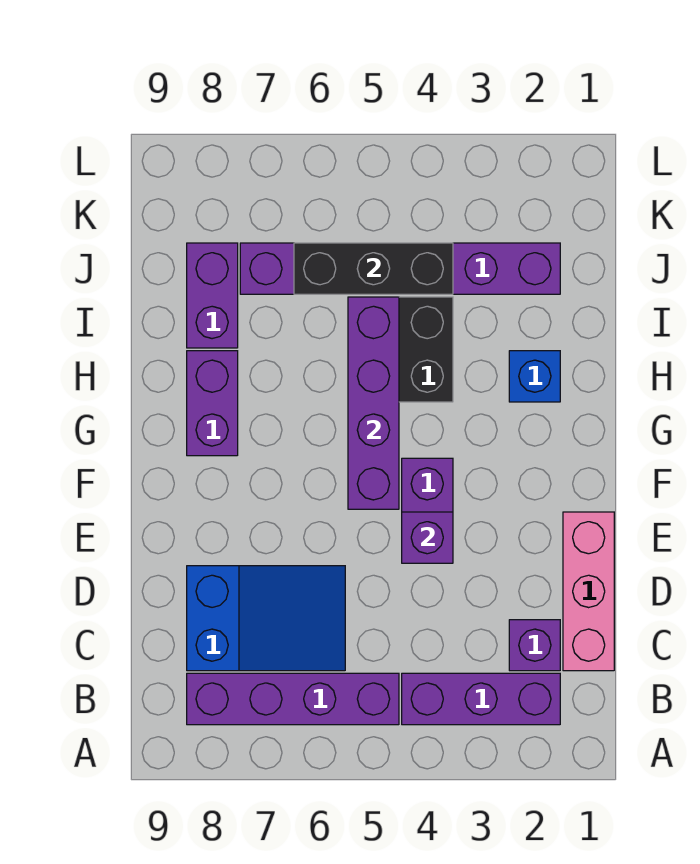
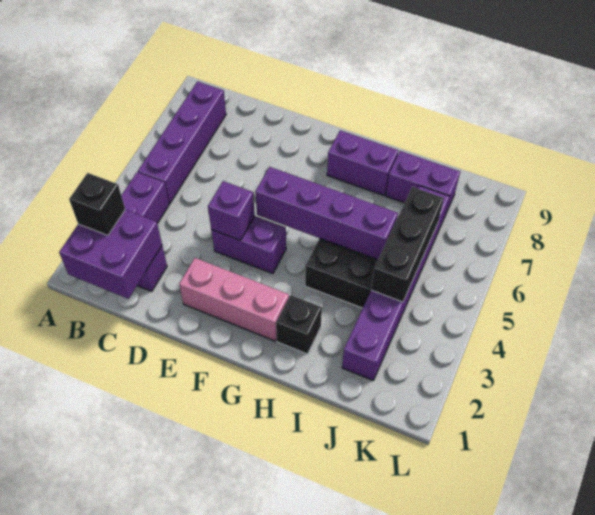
none -> purple 2x2 brick [59,210,162,299]
none -> black 1x1 brick [69,173,125,235]
pink 1x3 brick [563,512,614,671] -> pink 1x3 brick moved to [179,258,289,341]
blue 2x3 slope [187,566,345,671] -> none
blue 1x1 brick [509,351,560,402] -> black 1x1 brick [276,295,322,354]

